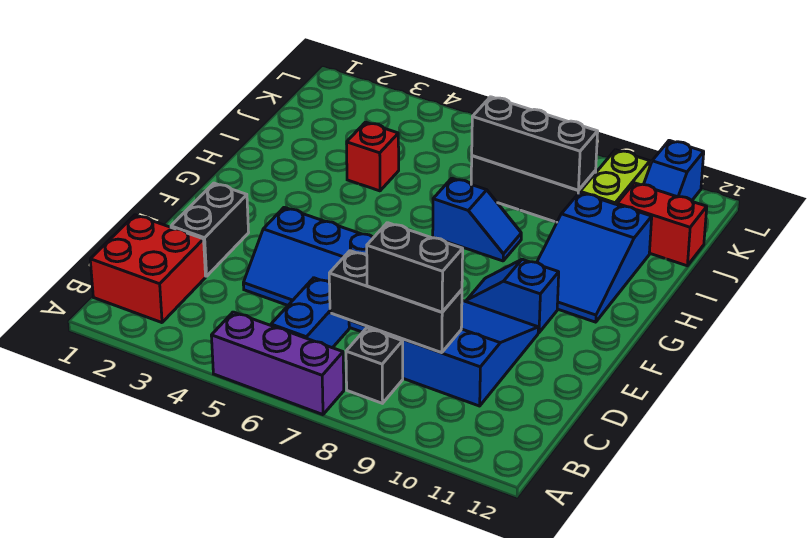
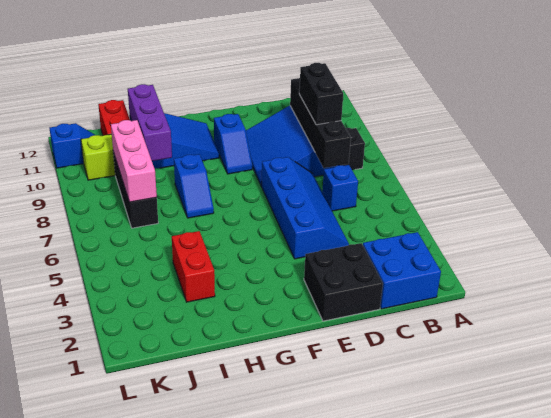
purple 1x3 brick [211,312,344,415] -> purple 1x3 brick moved to [128,84,172,161]
red 2x2 brick [90,215,206,323] -> blue 2x2 brick [363,232,441,309]
blue 1x2 brick [271,278,349,348] -> blue 1x1 brick [322,165,358,211]
black 1x3 brick [329,251,462,353] -> black 1x4 brick [290,78,351,168]
black 1x2 brick [171,183,249,276] -> black 2x2 brick [304,243,383,321]
blue 1x2 slope [433,178,521,261] -> blue 1x2 slope turned to [174,154,214,218]
red 1x1 brick [347,122,399,191] -> red 1x2 brick [172,231,215,302]
black 1x3 brick [472,97,598,190] -> pink 1x3 brick [111,120,157,202]

